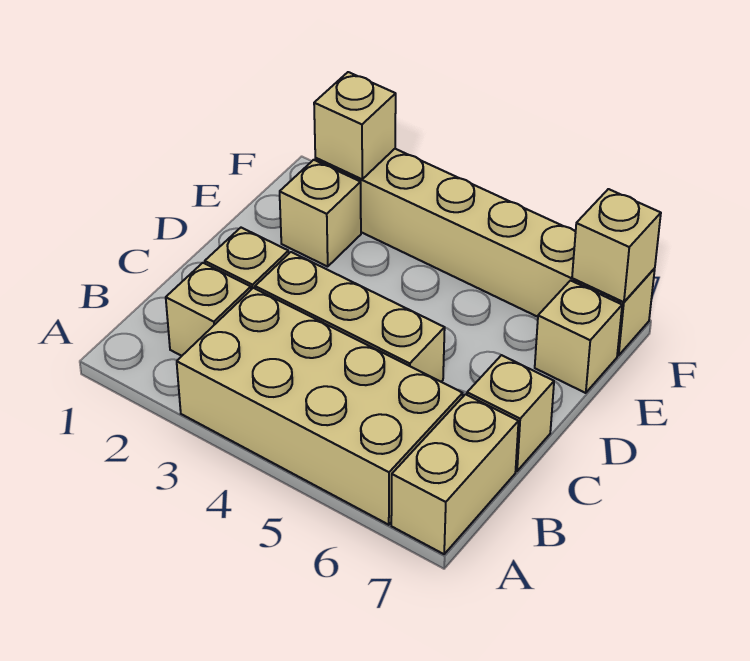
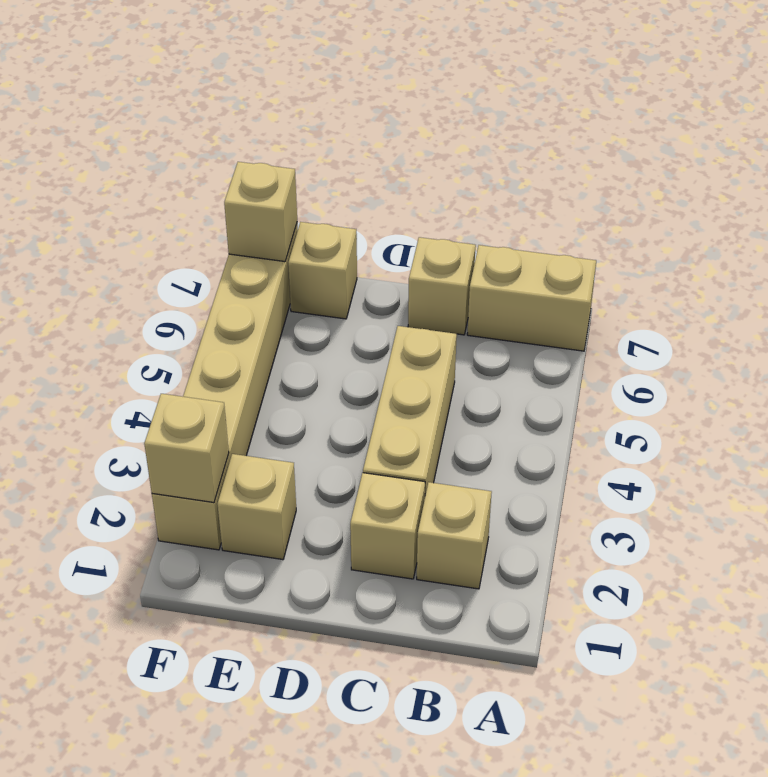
tan 2x4 brick [177,288,463,525] -> none

